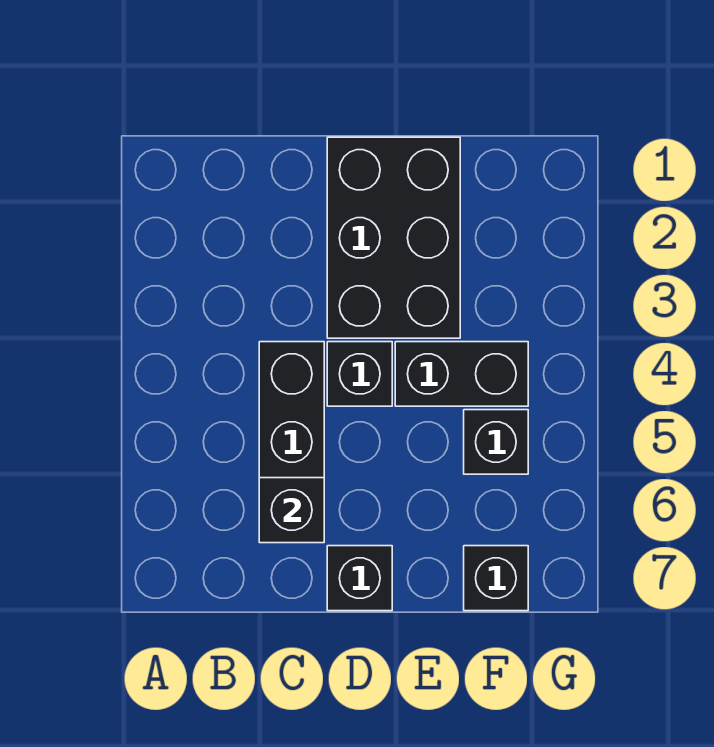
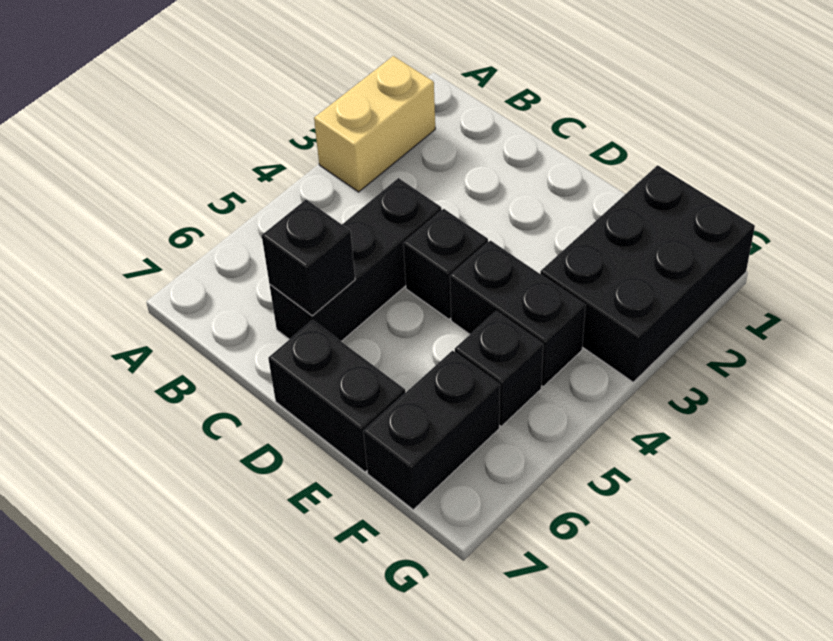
none -> tan 1x2 brick [314,56,435,192]
black 2x3 brick [327,137,460,338] -> black 2x3 brick moved to [540,165,755,382]
black 1x1 brick [327,546,392,611] -> black 1x2 brick [268,320,405,472]
black 1x1 brick [464,546,528,611] -> black 1x2 brick [363,351,500,510]

